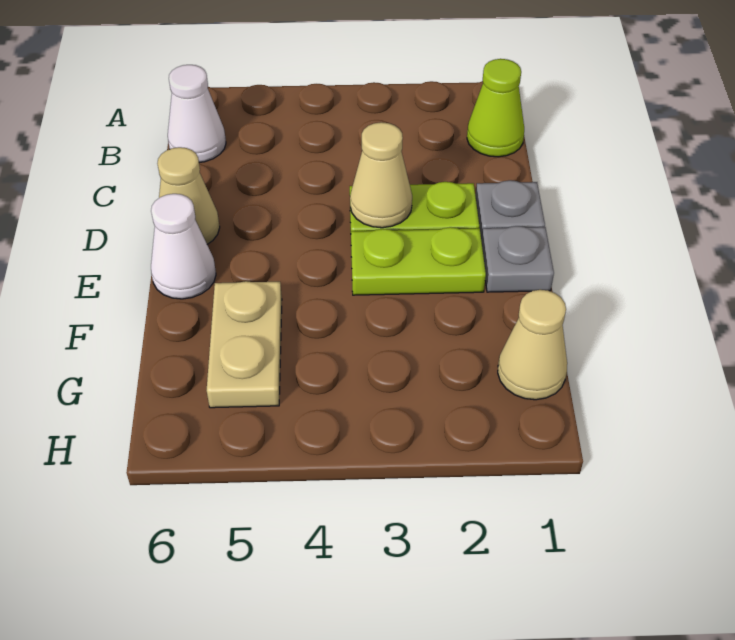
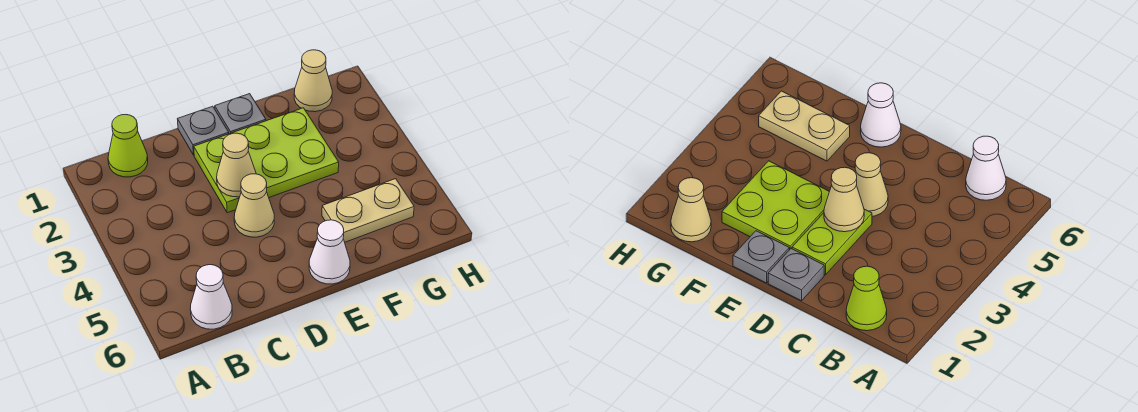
tan 1x1 cone [157,147,220,244] -> tan 1x1 cone moved to [234,174,274,237]
lime 1x2 plate [351,227,486,295] -> lime 2x2 plate [231,108,339,197]

